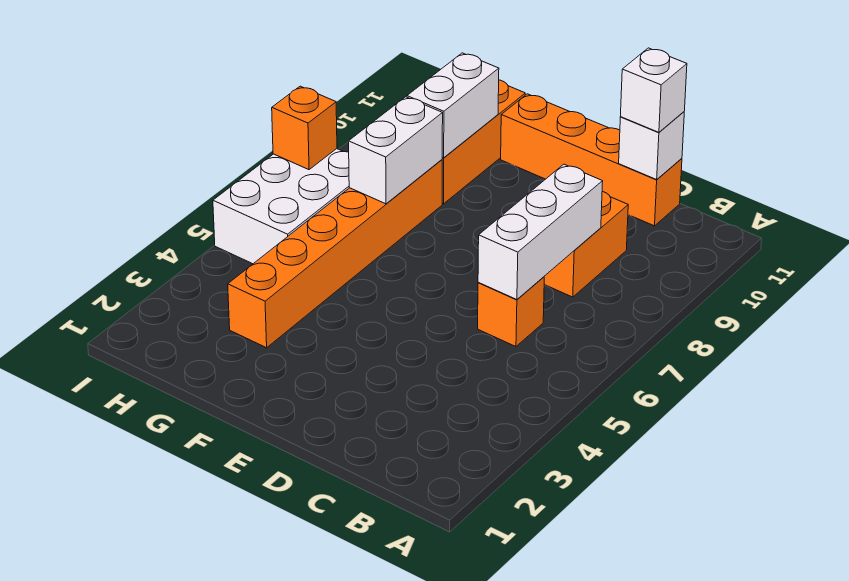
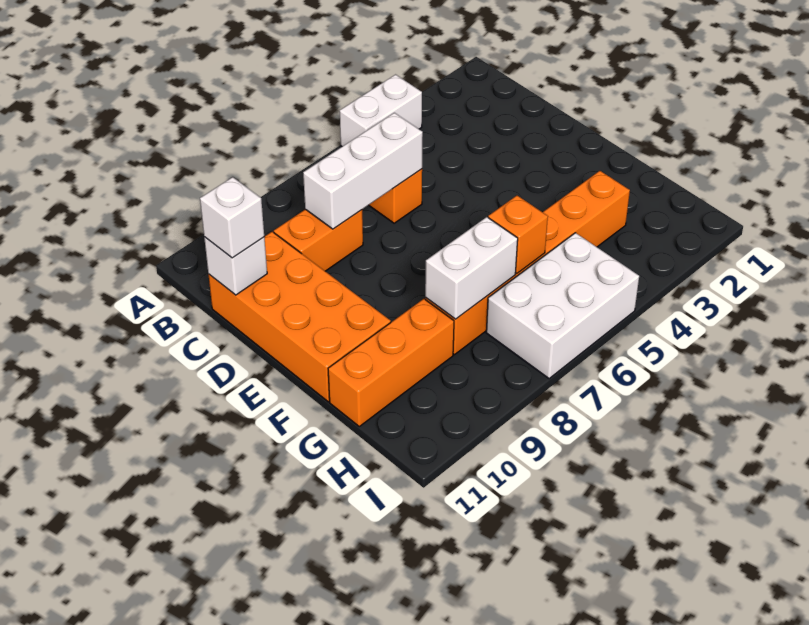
orange 1x4 brick [501,94,682,226] -> orange 2x4 brick [208,232,391,402]
white 1x2 brick [407,53,499,158] -> white 1x2 brick moved to [340,75,422,146]
orange 1x1 brick [272,86,337,170] -> orange 1x1 brick moved to [488,196,548,273]

